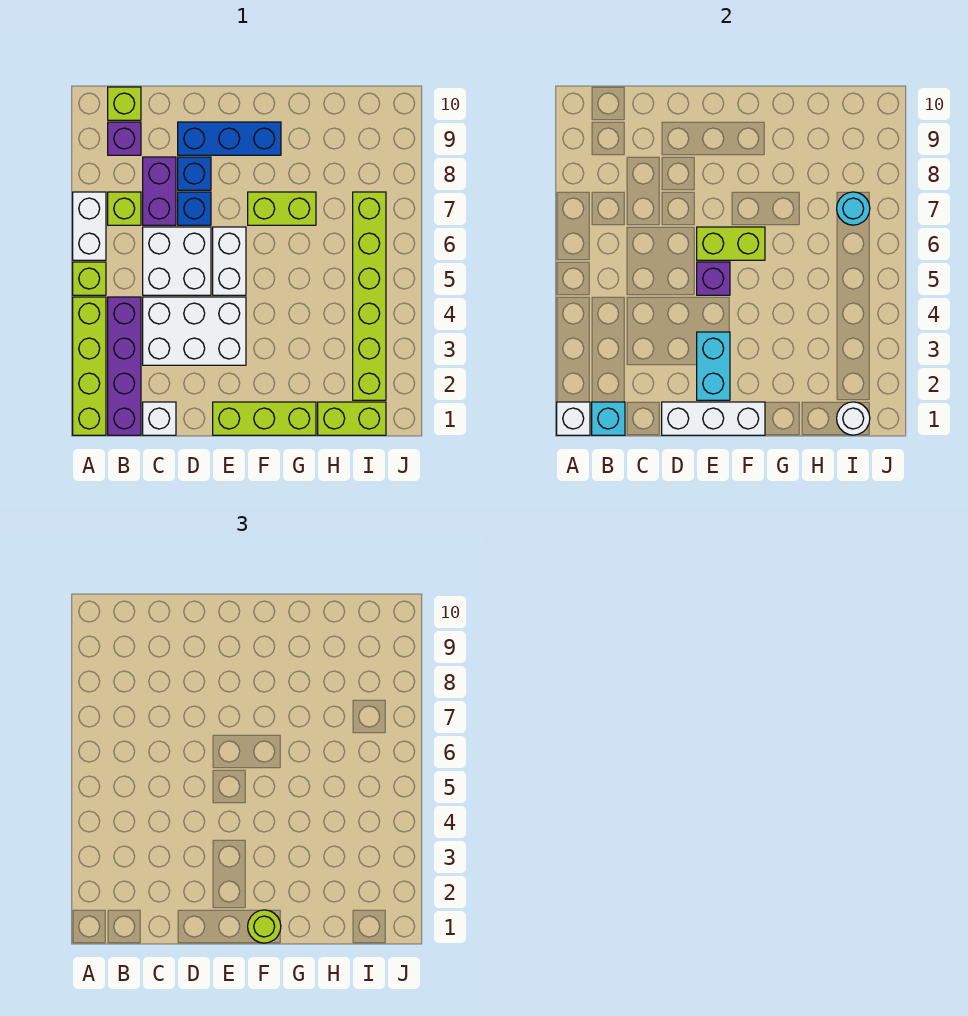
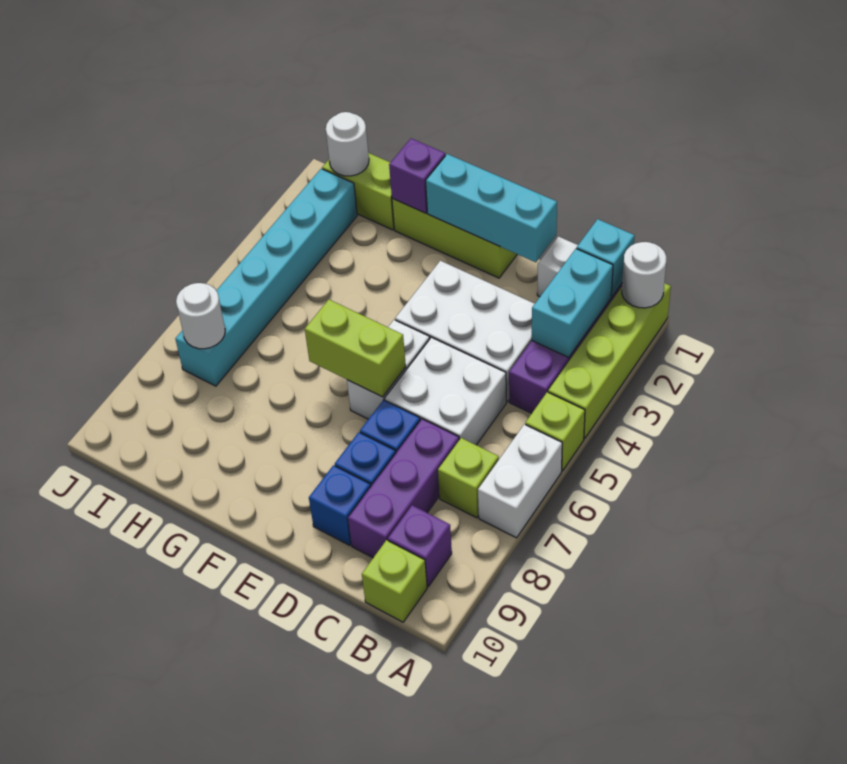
white 1x1 brick [557,402,590,435] -> white 1x1 round brick [622,242,666,308]
purple 1x2 brick [143,157,176,225] -> purple 1x3 brick [348,419,459,558]
white 1x3 brick [662,402,765,435] -> cyan 1x3 brick [426,154,557,262]
blue 1x3 brick [178,122,281,155] -> blue 1x1 brick [309,465,371,546]
cyan 1x2 brick [697,332,730,400] -> cyan 1x2 brick moved to [532,249,613,357]
purple 1x1 brick [697,262,730,295] -> purple 1x1 brick moved to [389,138,445,213]
lime 1x1 round brick [248,910,281,943] -> none
lime 1x2 brick [248,192,316,225] -> none
lime 1x6 brick [353,192,386,400] -> cyan 1x6 brick [176,169,357,386]
cyan 1x1 round brick [837,192,870,225] -> white 1x1 round brick [176,283,225,349]

